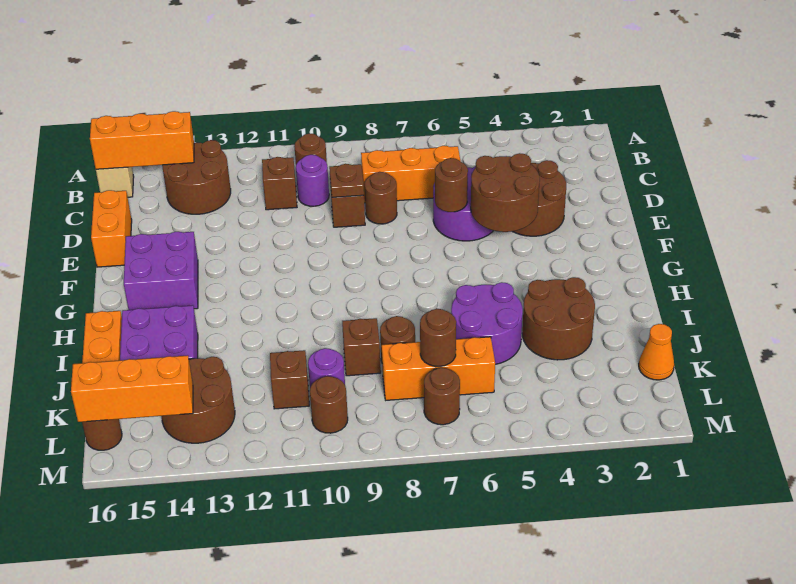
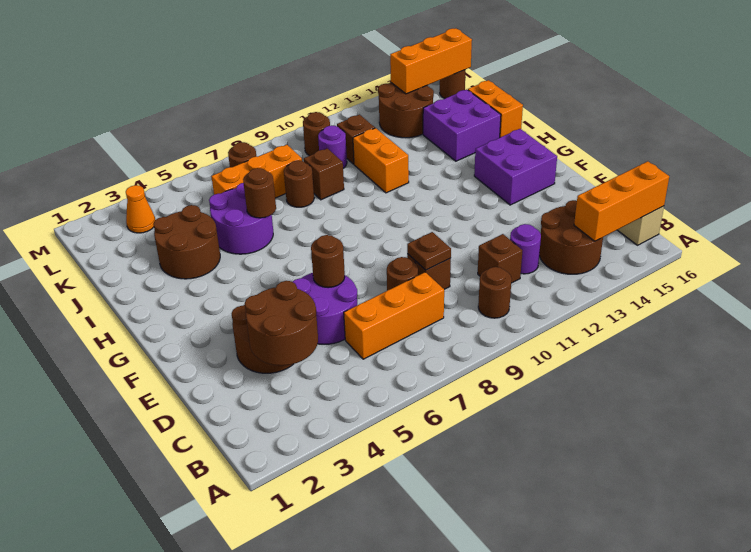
purple 1x1 round brick [296,155,329,206] -> purple 1x1 round brick moved to [510,224,541,274]
orange 1x2 brick [91,190,132,267] -> orange 1x2 brick moved to [353,128,409,193]
brown 2x2 round brick [471,153,540,232] -> brown 2x2 round brick moved to [245,281,318,366]
orange 1x1 cone [639,324,674,380] -> orange 1x1 cone moved to [126,185,155,233]
brown 1x1 round brick [420,309,456,366] -> brown 1x1 round brick moved to [243,168,276,218]

